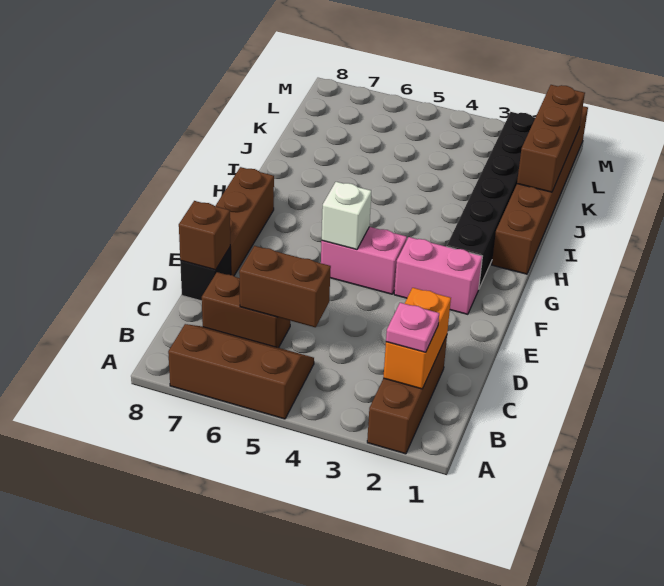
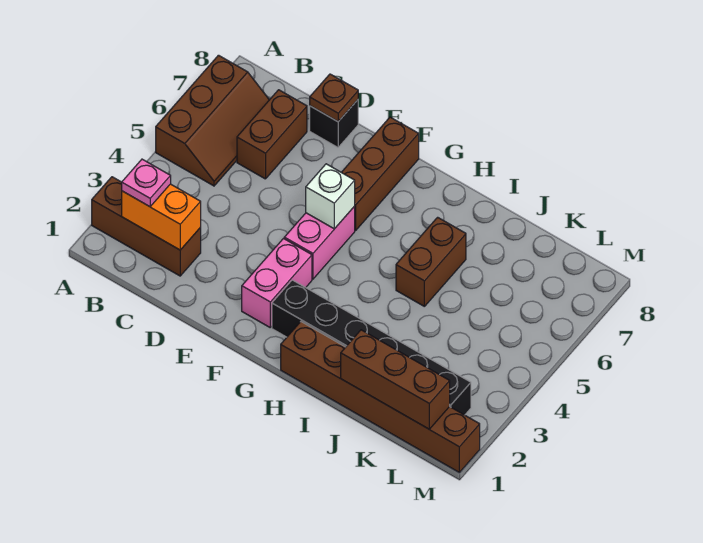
brown 1x2 brick [239,246,331,327] -> brown 1x2 brick moved to [396,217,466,306]
brown 1x1 brick [179,201,230,270] -> brown 1x1 plate [310,74,358,122]
brown 1x3 brick [216,167,274,276] -> brown 1x3 brick turned to [342,117,419,231]

